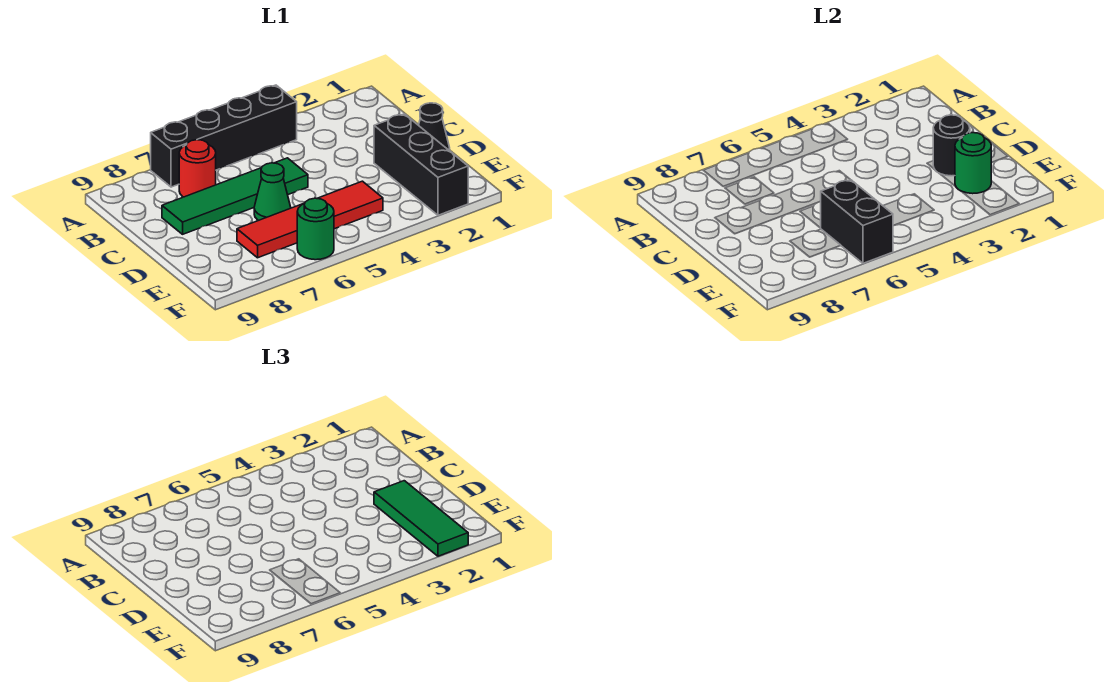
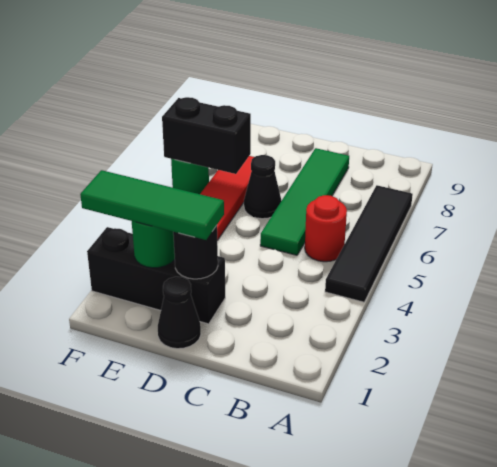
black 1x4 brick [151,85,297,187] -> black 1x4 tile [325,185,413,302]
red 1x1 round brick [179,140,216,197] -> red 1x1 round brick moved to [305,195,347,262]
green 1x1 cone [254,163,291,220] -> black 1x1 cone [244,155,281,219]

